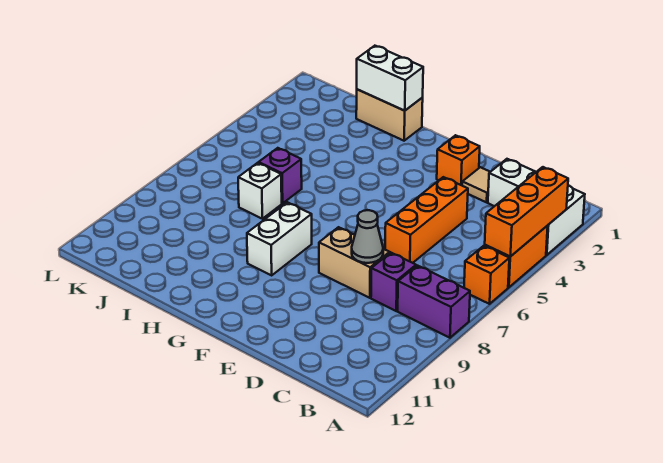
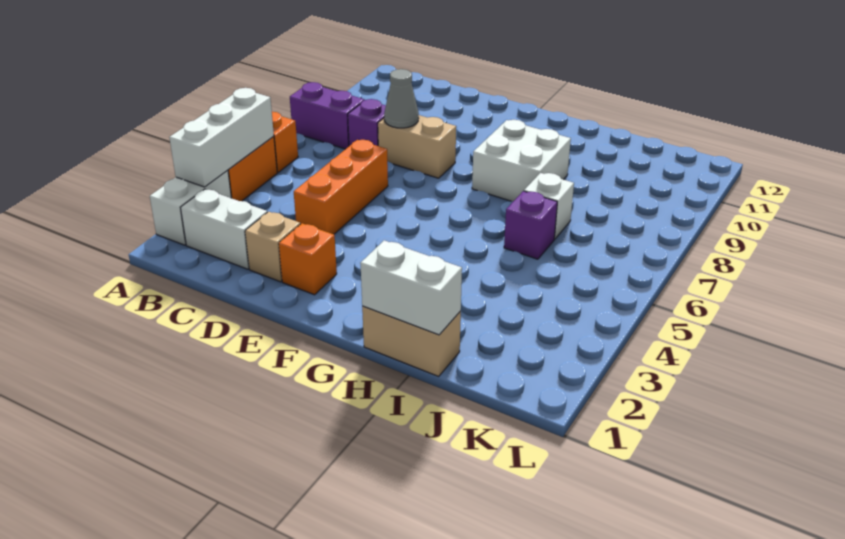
orange 1x3 brick [485,167,568,257] -> white 1x3 brick [169,88,274,187]
tan 1x1 tile [462,167,490,202] -> tan 1x1 brick [245,212,300,282]
white 1x2 brick [247,202,312,275] -> white 2x2 brick [472,120,571,201]

